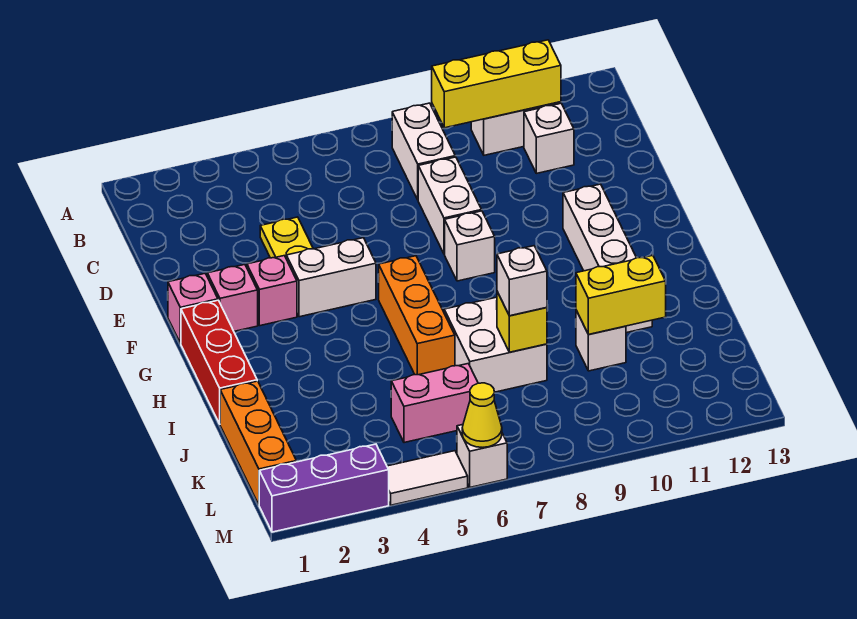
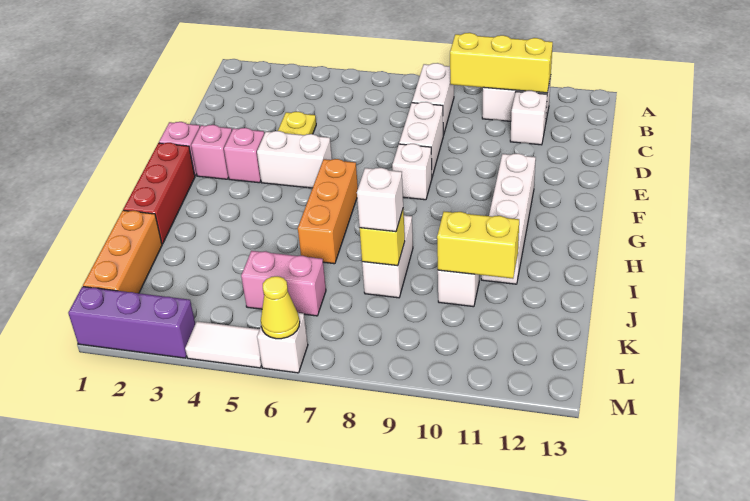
white 2x2 brick [444,297,547,392] -> white 1x2 brick [362,215,413,298]

